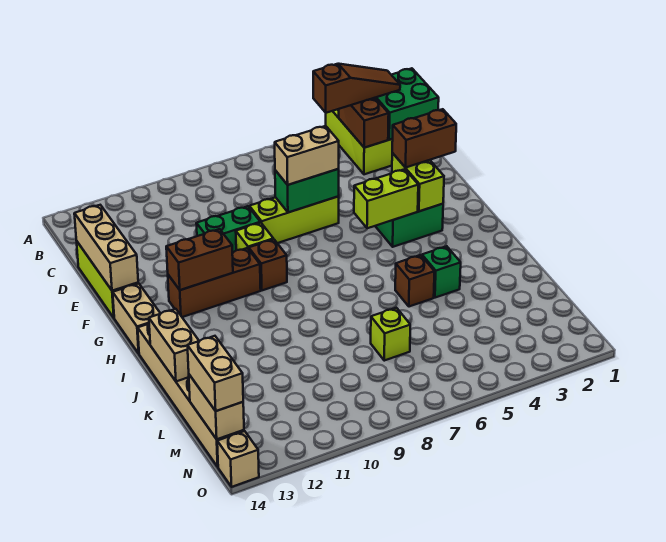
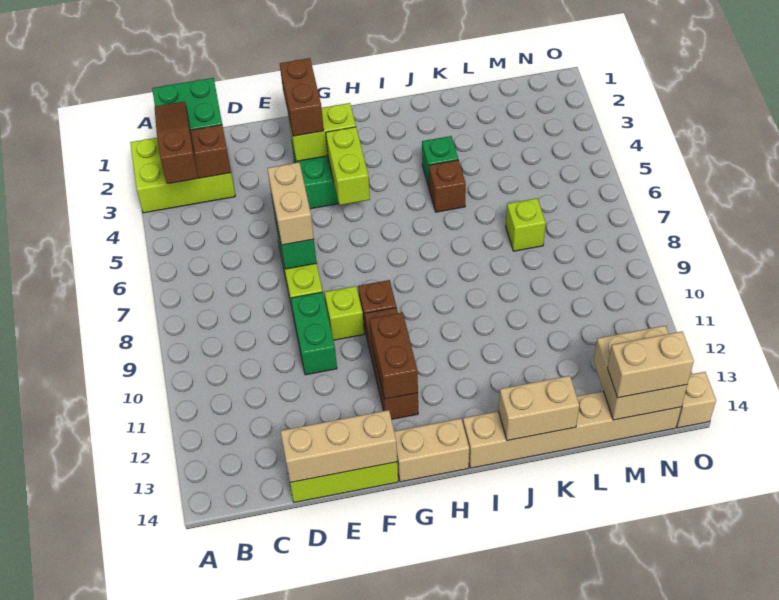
tan 1x2 brick [189,375,244,439] -> tan 2x2 brick [594,326,687,420]

